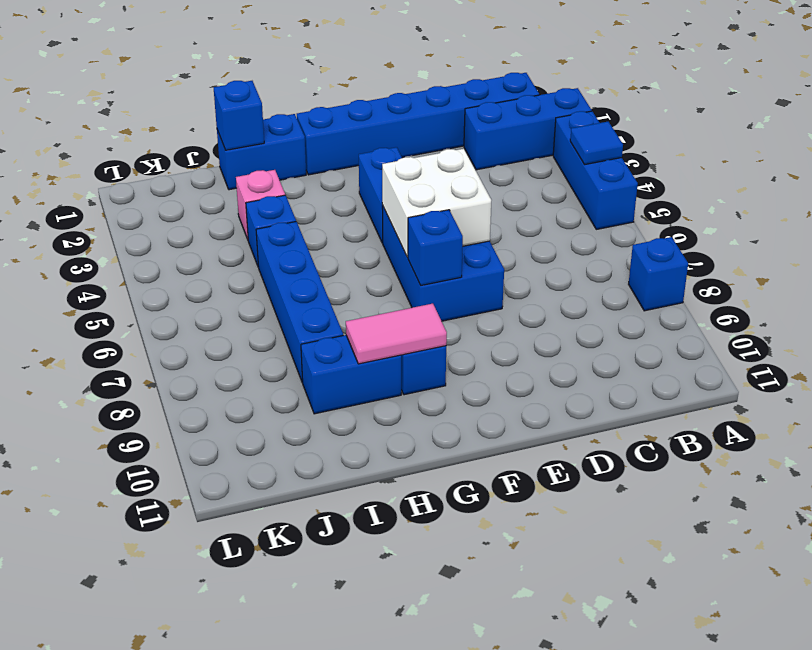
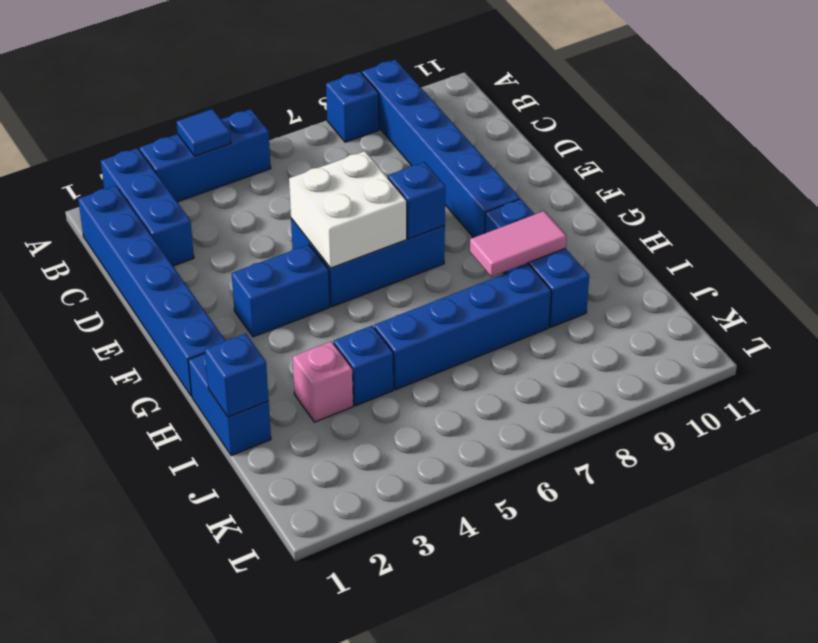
none -> blue 1x6 brick [362,60,520,238]
pink 1x2 tile [346,304,447,364] -> pink 1x2 tile turned to [470,211,566,277]

